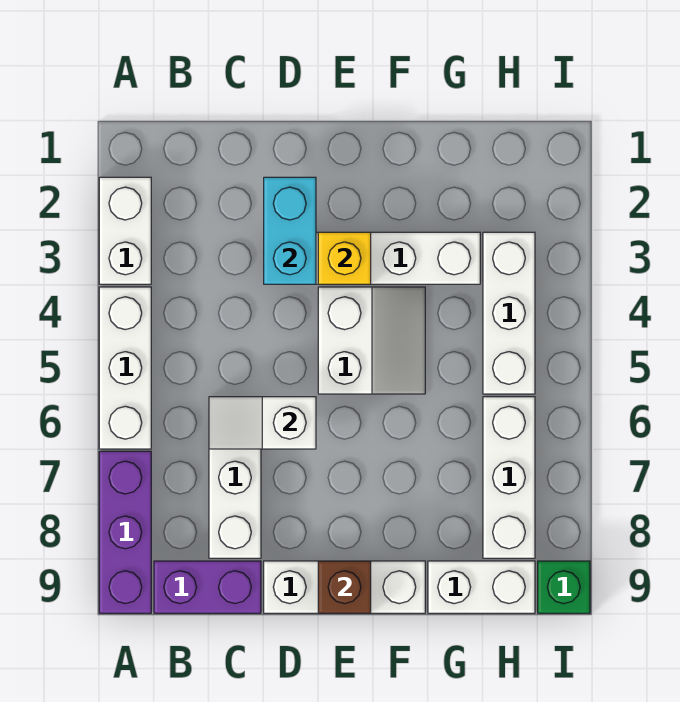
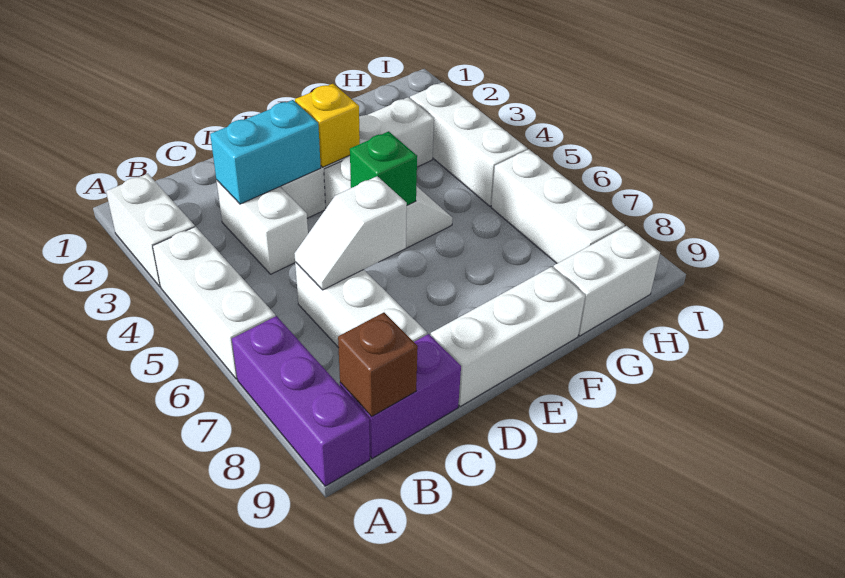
none -> white 1x2 brick [216,180,308,274]
cyan 1x2 brick [264,177,316,284] -> cyan 1x2 brick turned to [210,100,321,204]
brown 1x1 brick [318,561,371,613] -> brown 1x1 brick moved to [338,313,418,416]
green 1x1 brick [538,561,590,613] -> green 1x1 brick moved to [350,131,417,205]

